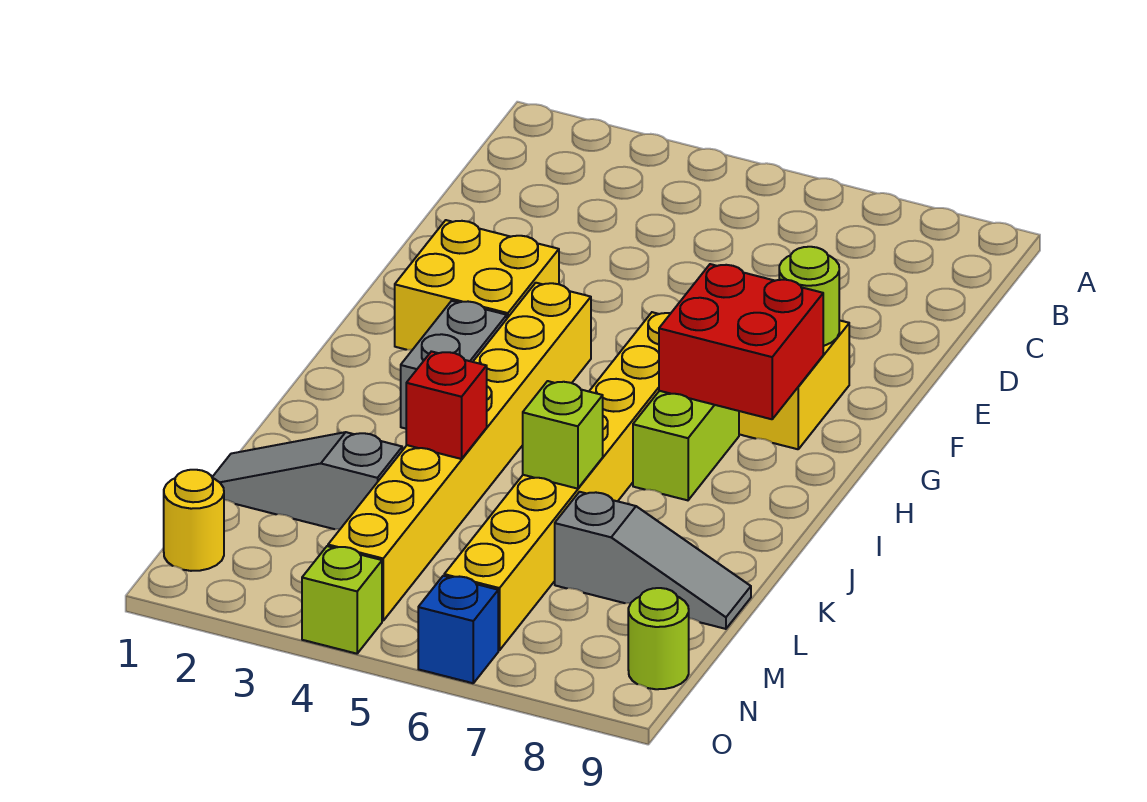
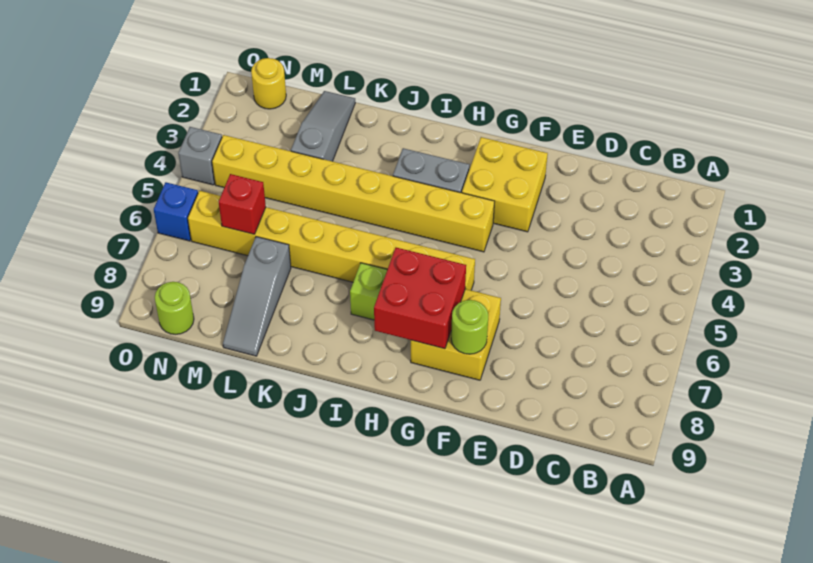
red 1x1 brick [406,351,487,459] -> red 1x1 brick moved to [219,174,266,234]
lime 1x1 brick [523,381,603,489] -> none
lime 1x1 brick [302,546,382,654] -> grey 1x1 brick [178,127,222,185]

